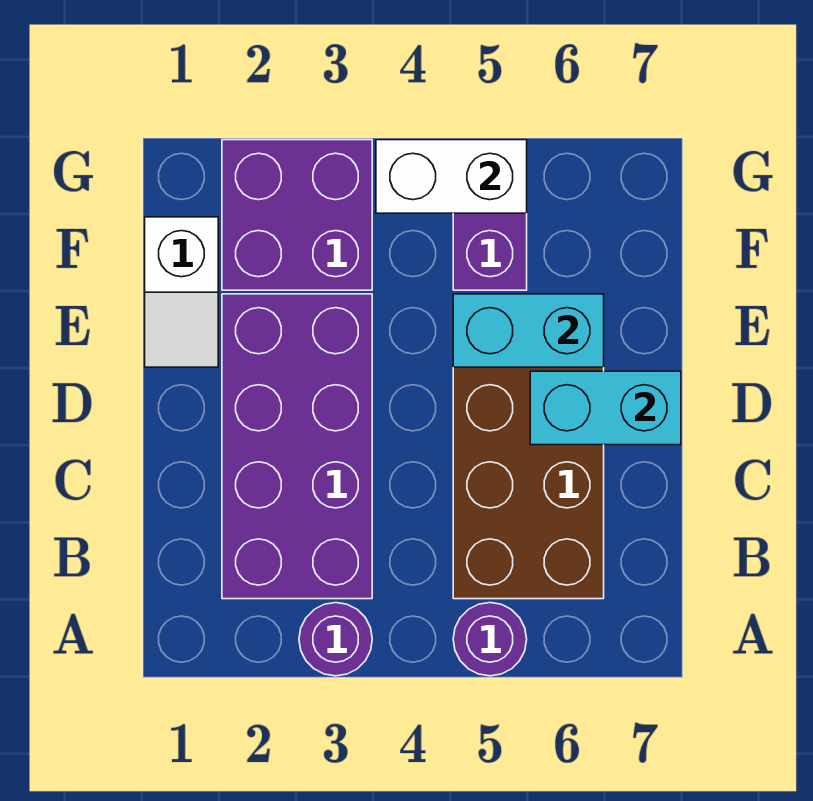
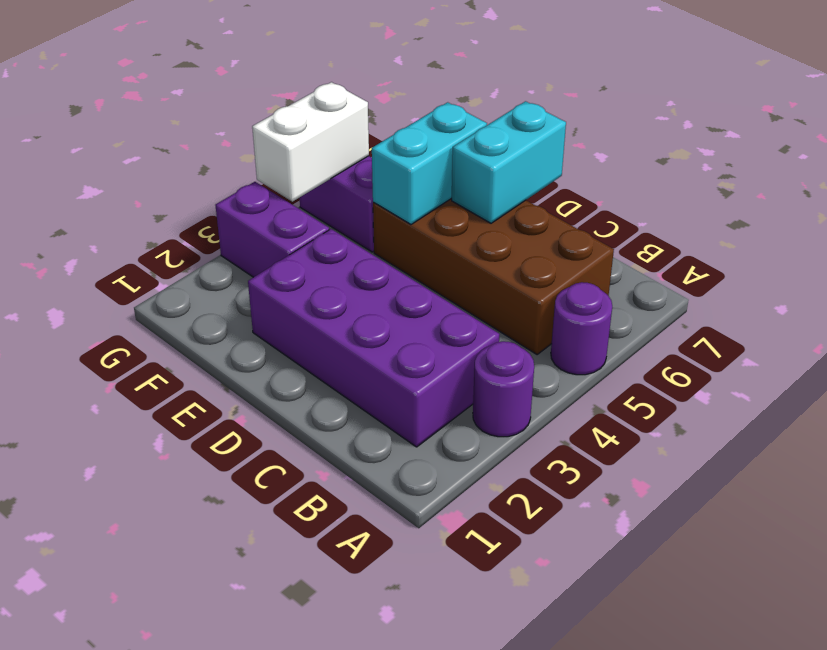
white 1x2 slope [145,217,218,367] -> none
purple 2x2 brick [222,140,372,290] -> purple 1x2 brick [215,182,329,277]

